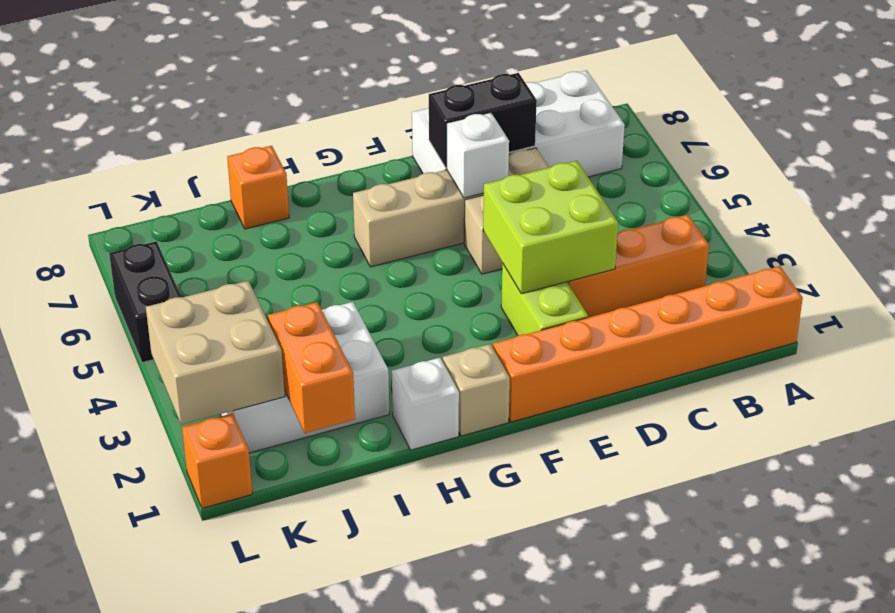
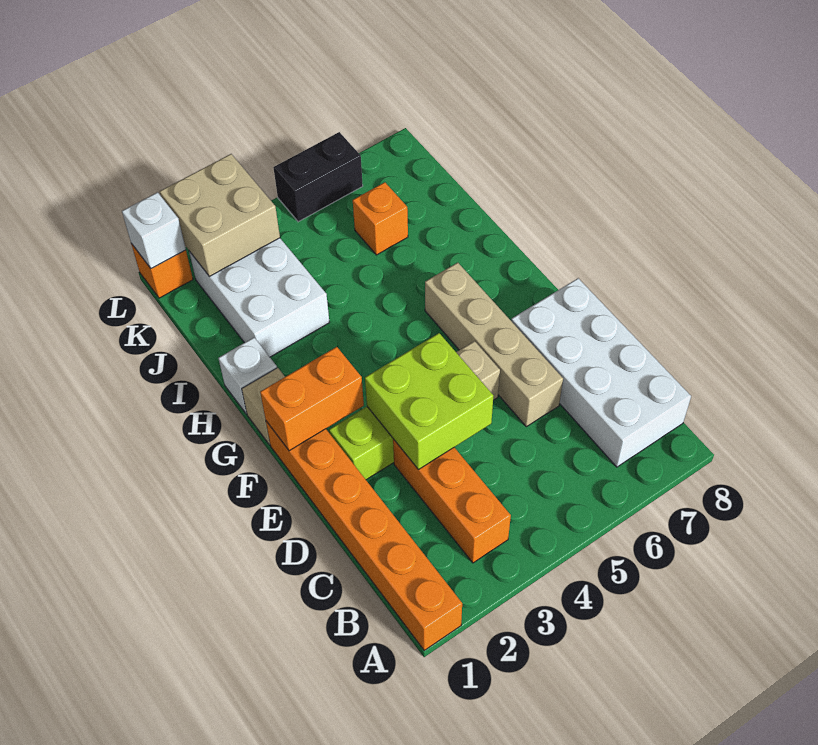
black 1x2 brick [429,73,537,168] -> none
white 1x1 brick [447,113,509,198] -> white 1x1 brick moved to [122,192,186,269]
orange 1x1 brick [227,146,289,229] -> orange 1x1 brick moved to [353,182,408,255]
orange 1x2 brick [268,302,355,433] -> orange 1x2 brick moved to [260,347,364,451]

